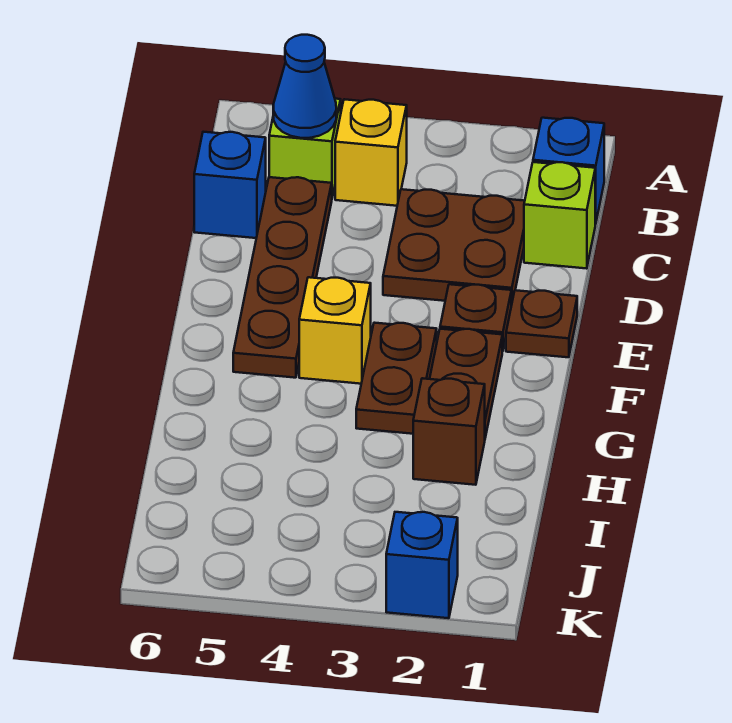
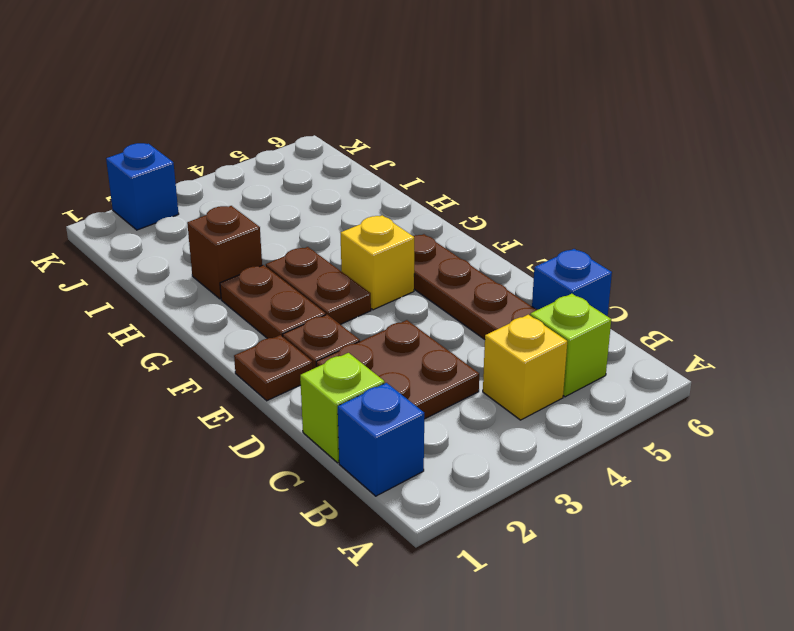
blue 1x1 cone [273,35,336,138] -> none

